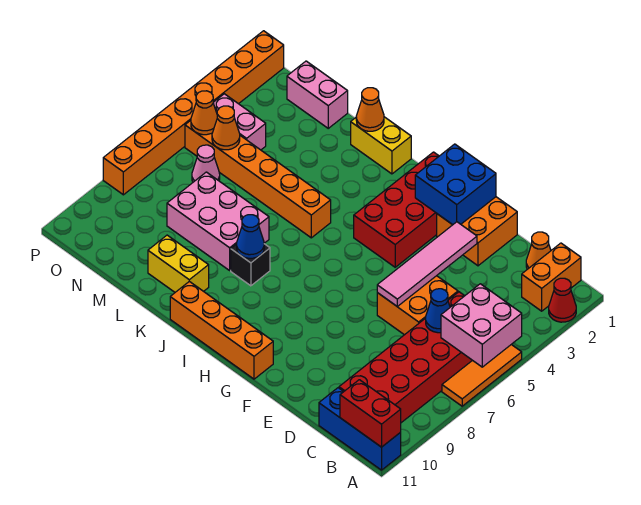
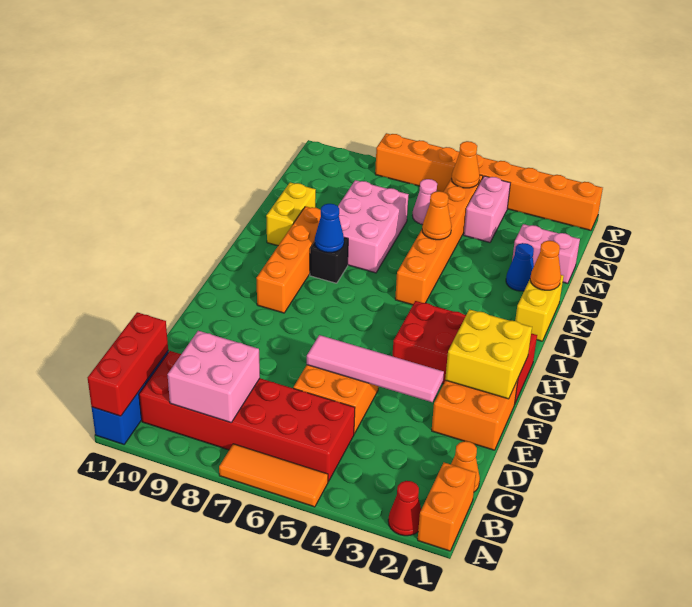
pink 2x2 brick [441,284,522,367] -> pink 2x2 brick moved to [167,331,260,423]
red 1x2 brick [340,380,401,447] -> red 1x3 brick [88,312,168,416]
orange 1x2 brick [522,243,581,311] -> orange 1x2 brick turned to [418,463,476,551]
blue 1x1 cone [426,289,450,333] -> blue 1x1 cone moved to [506,243,534,291]
blue 2x2 brick [415,144,496,225] -> yellow 2x2 brick [445,309,532,399]
orange 1x4 brick [170,281,273,379] -> orange 1x4 brick moved to [256,206,321,313]
pink 1x2 brick [287,61,348,128] -> pink 1x2 brick turned to [512,224,580,284]
orange 1x1 cone [212,106,240,150] -> orange 1x1 cone moved to [422,191,452,240]

